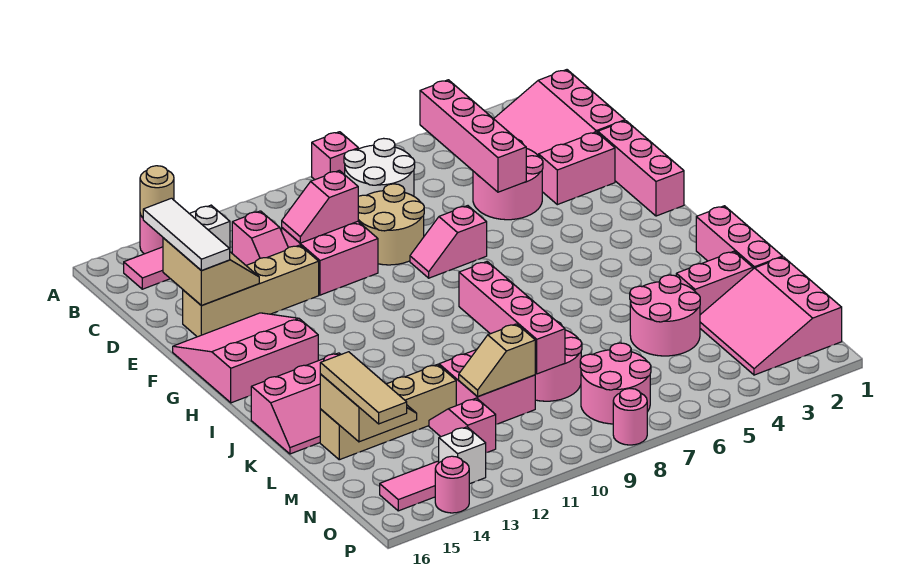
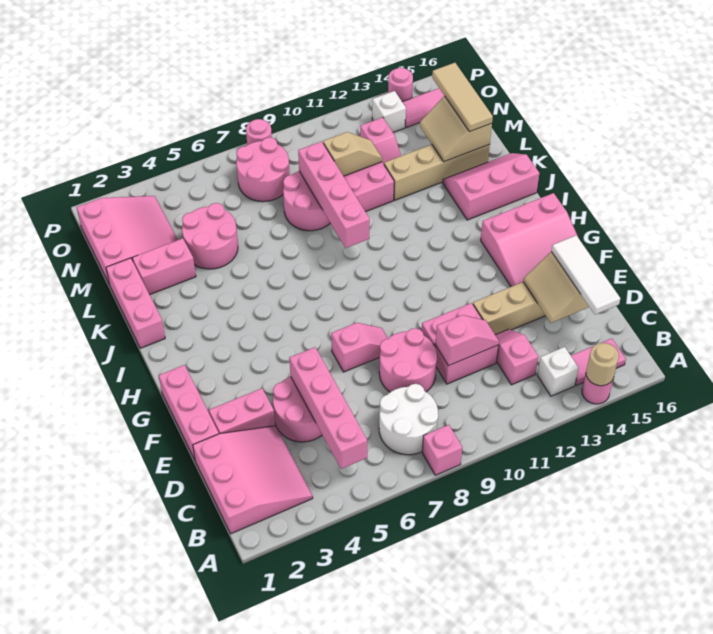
tan 2x2 round brick [358,184,424,265] -> pink 2x2 round brick [379,328,437,392]

